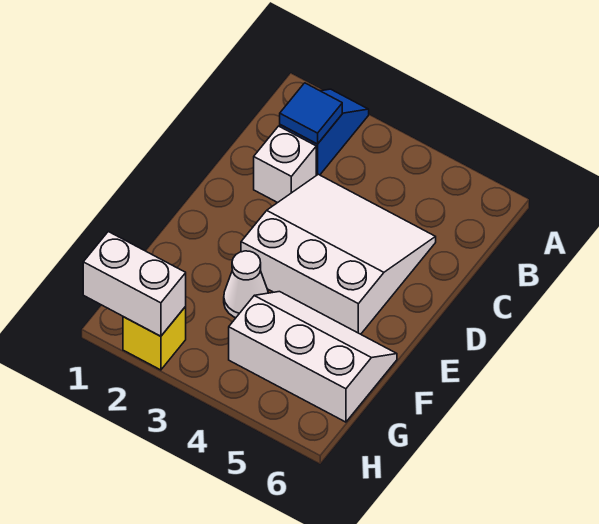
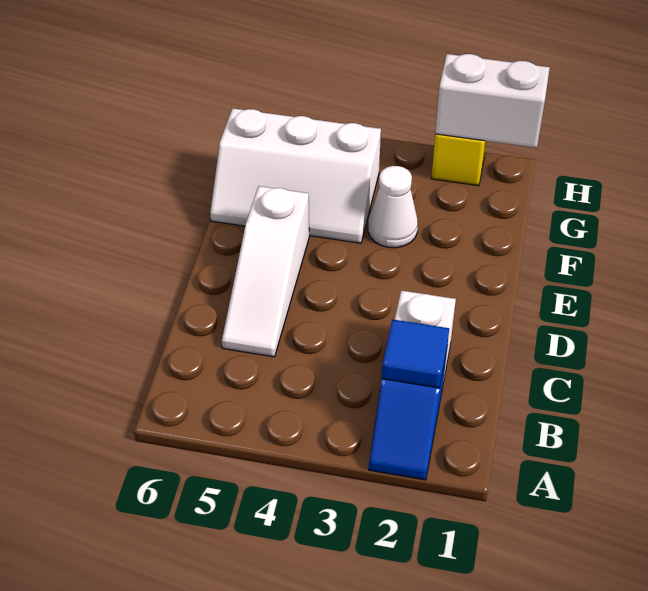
white 3x3 slope [241,174,436,334] -> white 1x3 slope [222,186,309,357]

